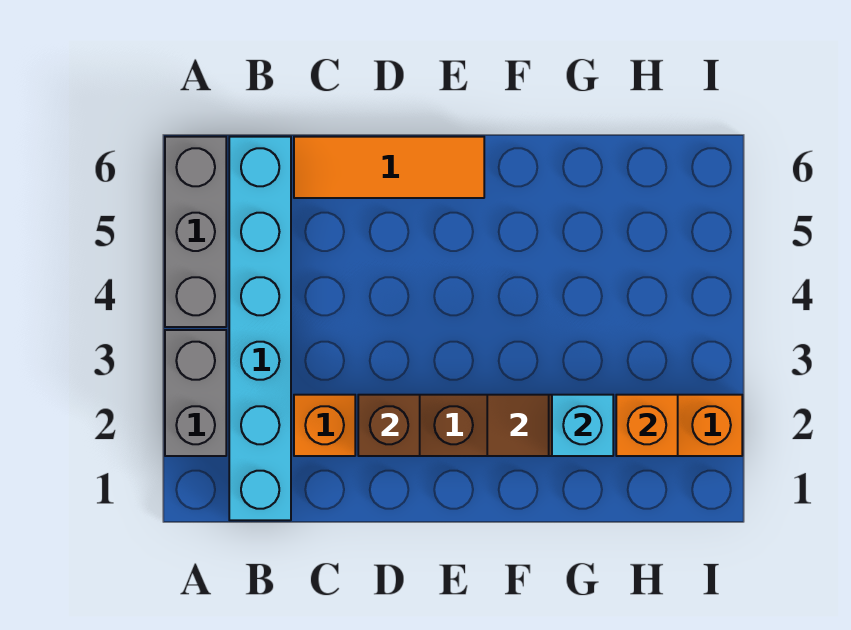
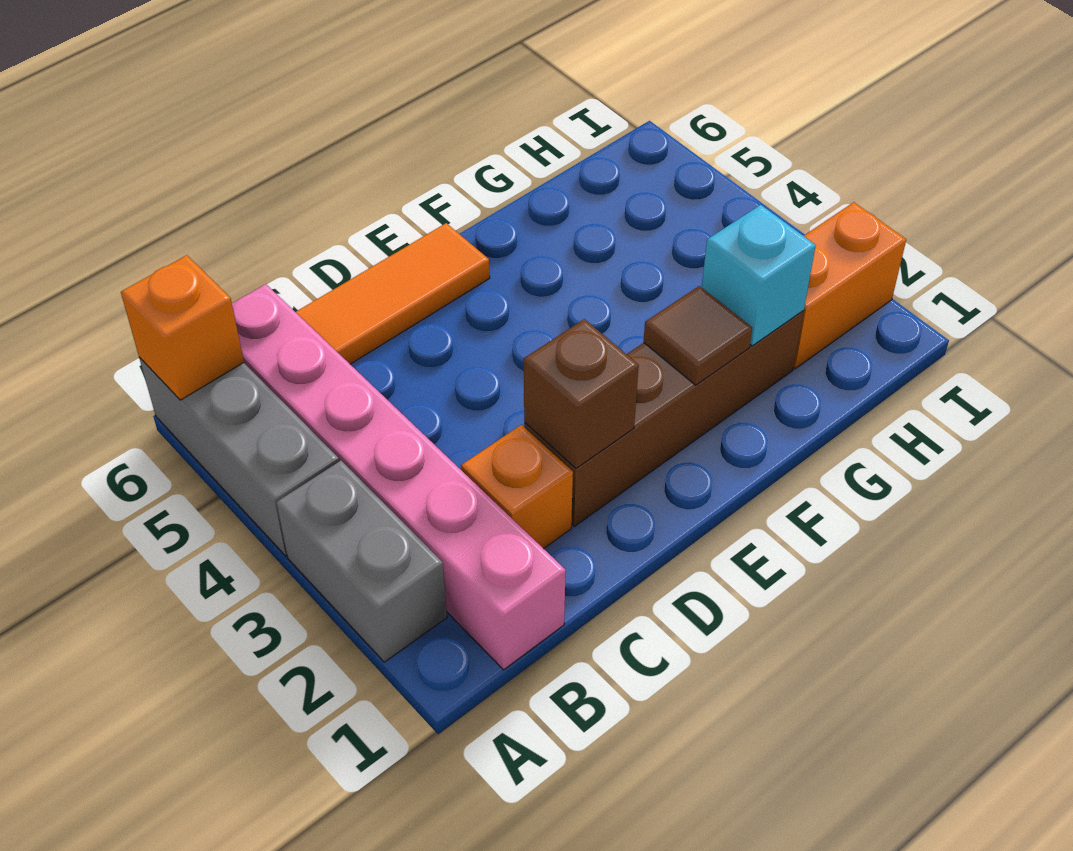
cyan 1x6 brick [229,137,291,520] -> pink 1x6 brick [232,284,566,670]
orange 1x1 brick [616,395,678,456] -> orange 1x1 brick moved to [121,255,244,400]

